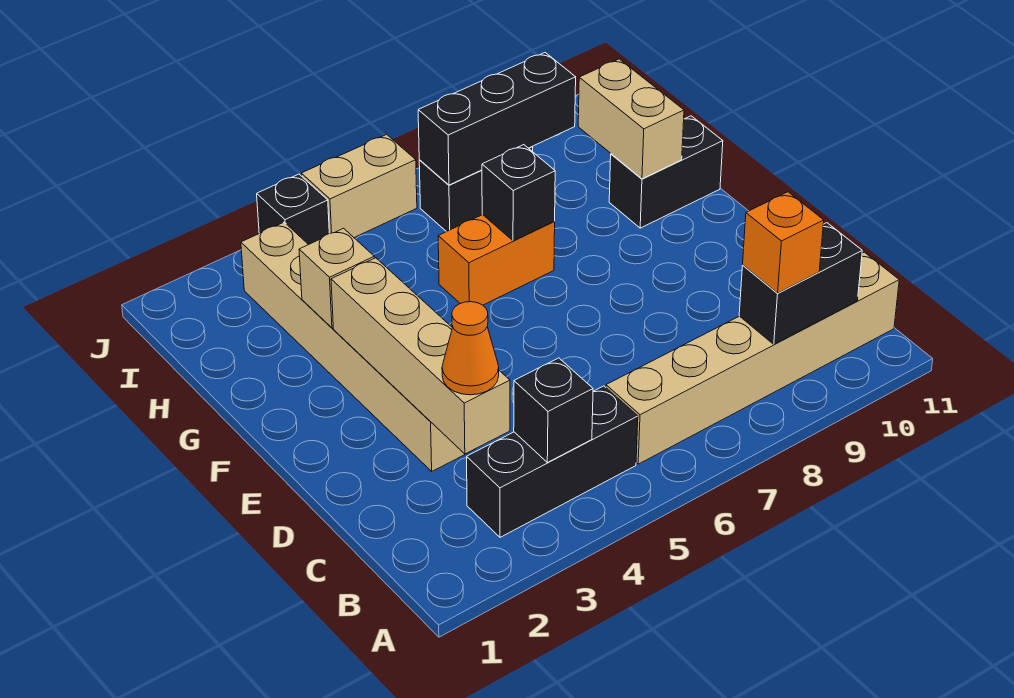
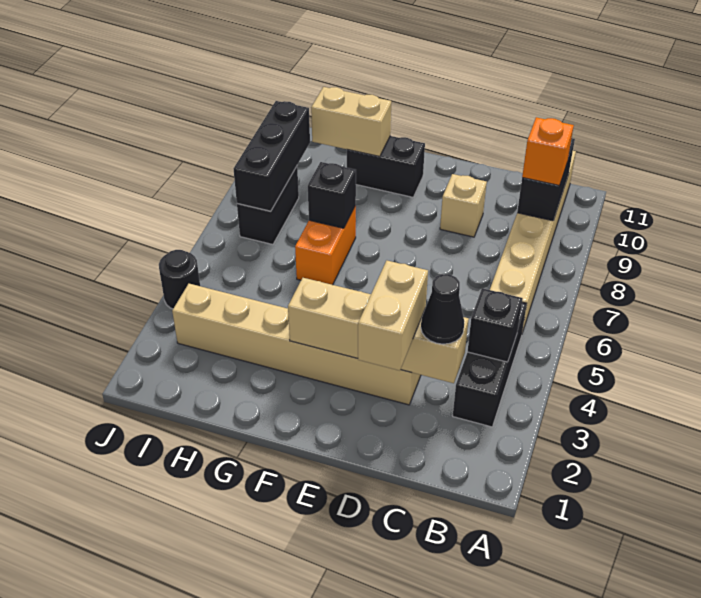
orange 1x1 cone [442,302,499,395] -> black 1x1 cone [421,274,464,344]
tan 1x1 brick [299,228,374,328] -> tan 1x1 brick moved to [440,174,487,237]
black 1x2 brick [609,116,723,228] -> black 1x2 brick turned to [347,136,425,197]
black 1x1 brick [257,174,329,245] -> black 1x1 round brick [159,250,200,309]
tan 1x2 brick [301,134,417,238] -> tan 1x2 brick moved to [358,261,428,371]

